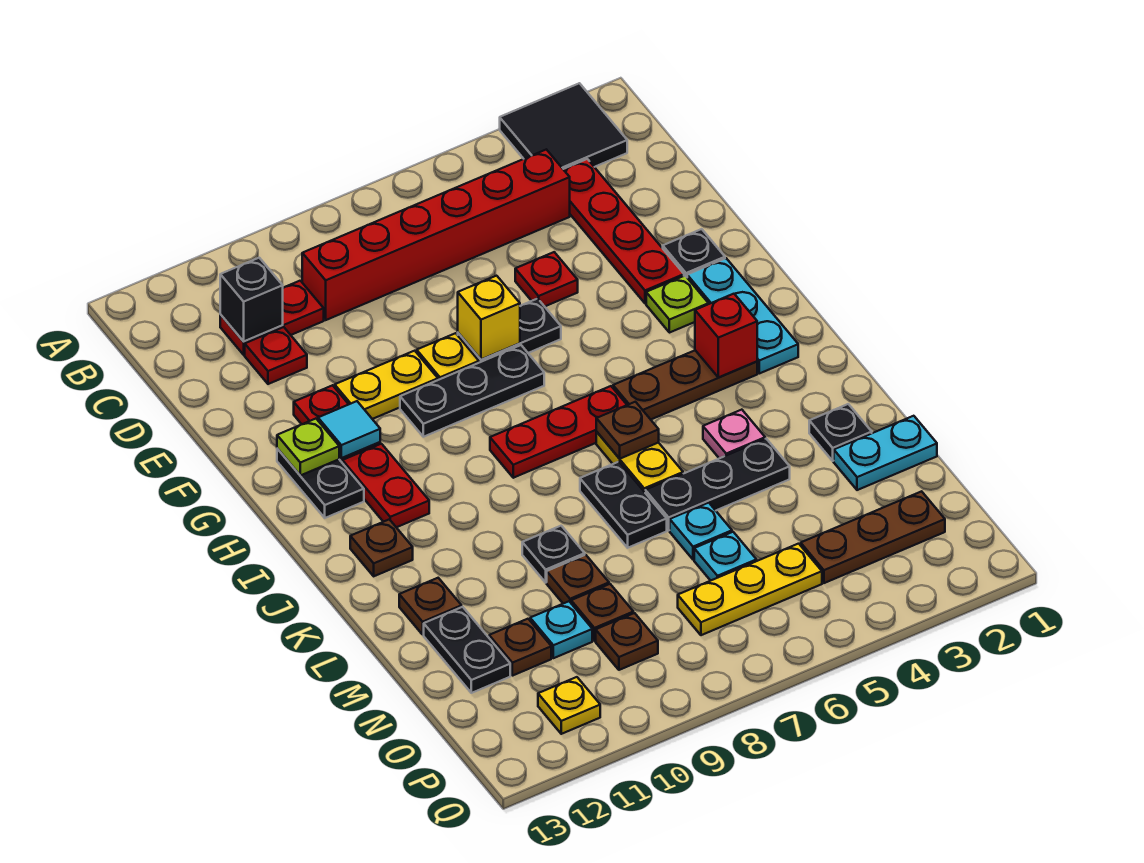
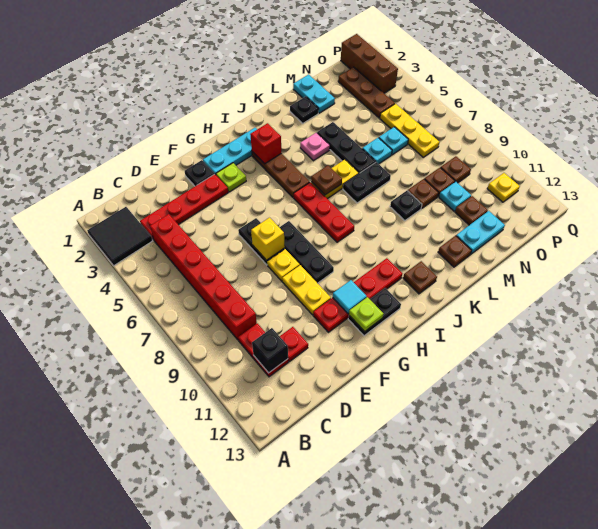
red 1x1 plate [515,252,578,306] -> none
black 1x2 plate [424,607,510,693] -> cyan 1x2 plate [456,211,505,254]
none -> brown 1x3 brick [341,34,398,93]

